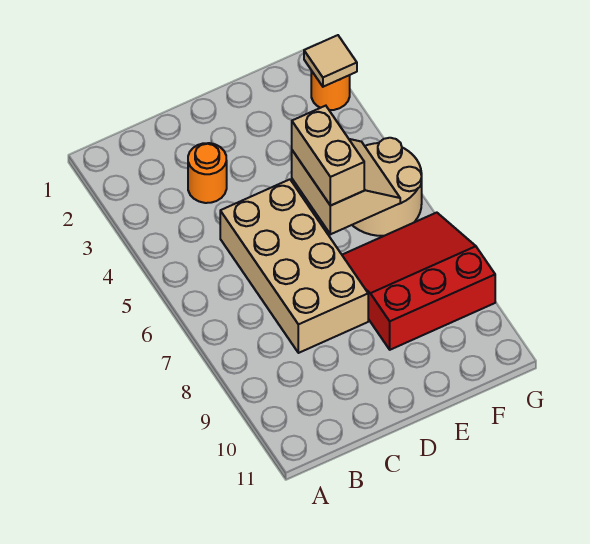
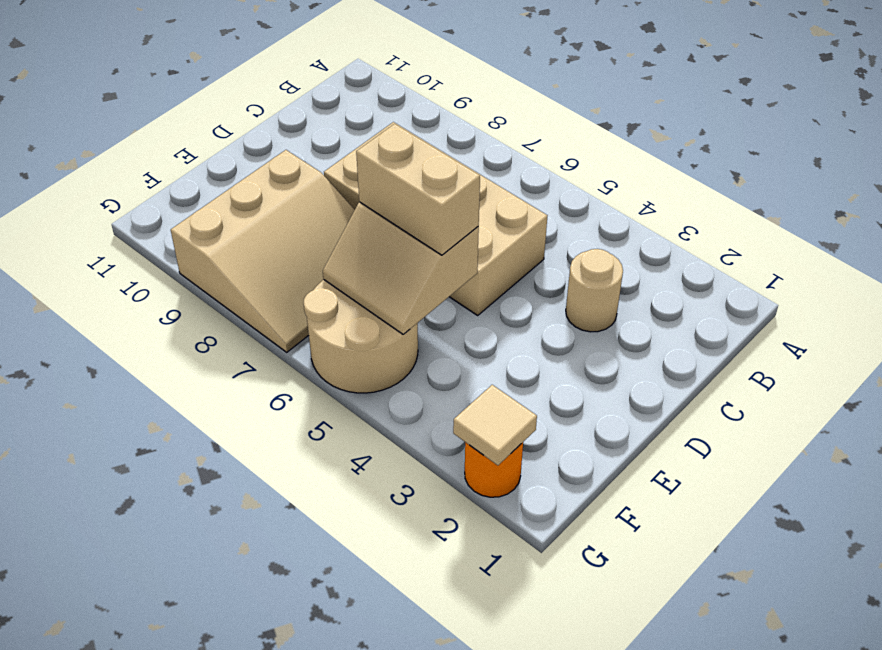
orange 1x1 round brick [188,143,227,203] -> tan 1x1 round brick [566,249,623,332]
red 3x3 slope [342,213,495,350] -> tan 3x3 slope [171,150,355,352]

